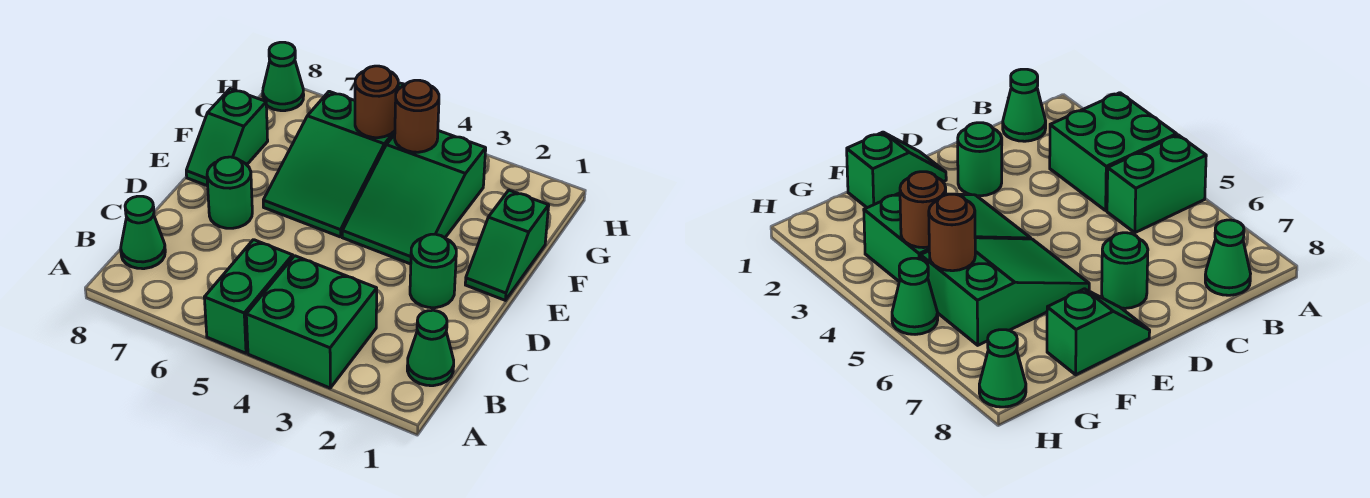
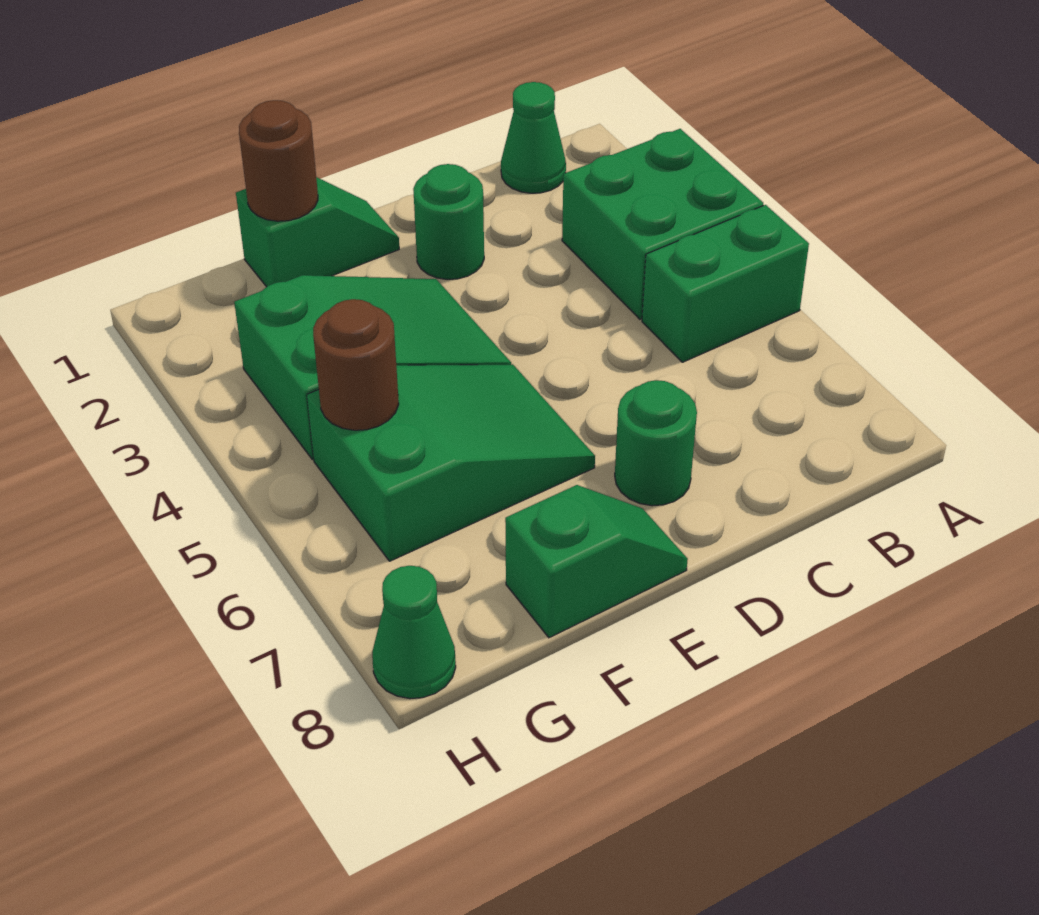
green 1x1 cone [121,196,165,269] -> none
brown 1x1 round brick [395,80,439,152] -> brown 1x1 round brick moved to [239,100,318,221]
green 1x1 cone [892,258,938,334] -> none

